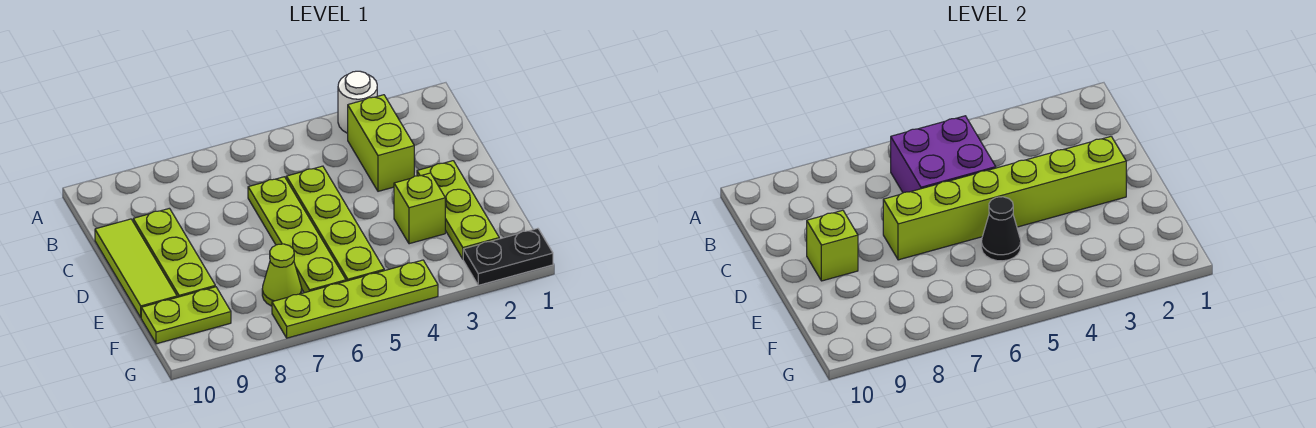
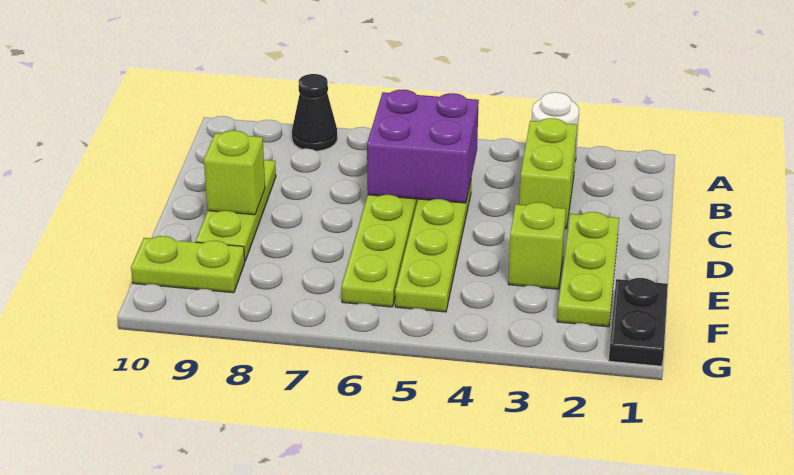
lime 1x3 tile [95,219,177,317] -> none
lime 1x6 brick [883,137,1126,260] -> none
black 1x1 cone [981,197,1021,261] -> black 1x1 cone moved to [292,74,337,151]
lime 1x1 cone [262,244,302,306] -> none
black 1x2 plate [463,228,553,285] -> black 1x2 plate turned to [609,278,668,366]
lime 1x4 plate [272,260,438,338] -> none

